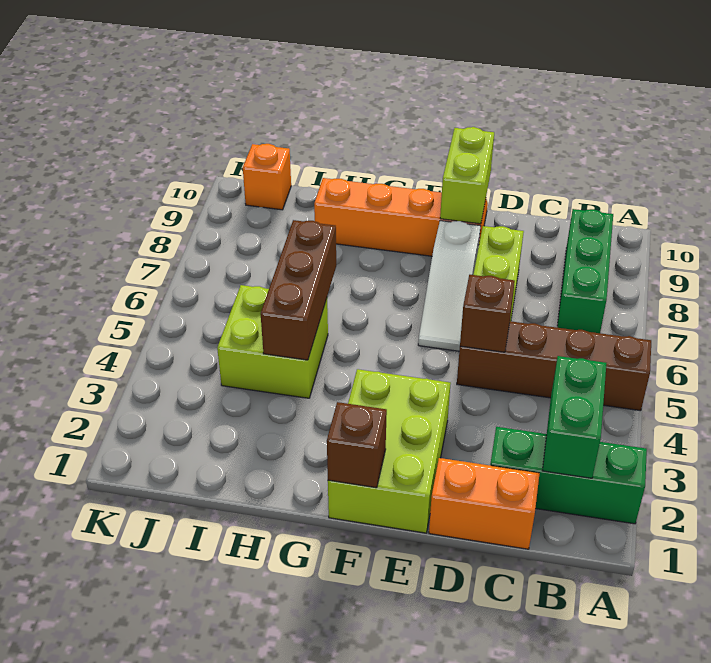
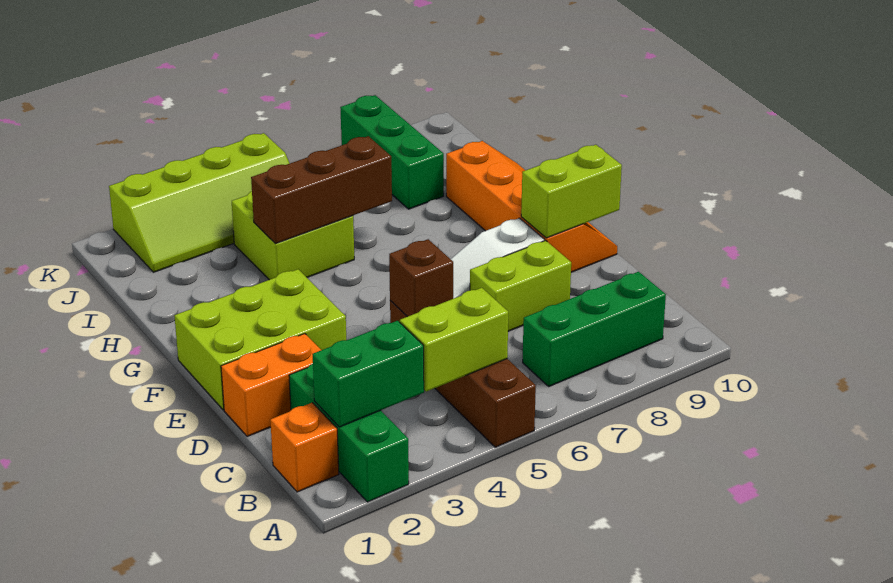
none -> lime 1x2 brick [400,288,508,392]
orange 1x2 brick [429,458,540,549] -> orange 1x2 brick turned to [221,334,321,437]
brown 1x1 brick [327,402,387,488] -> none
none -> green 1x3 brick [340,95,444,209]
none -> lime 2x4 slope [109,133,290,272]
orange 1x1 brick [243,144,291,210] -> orange 1x1 brick moved to [270,403,339,492]

